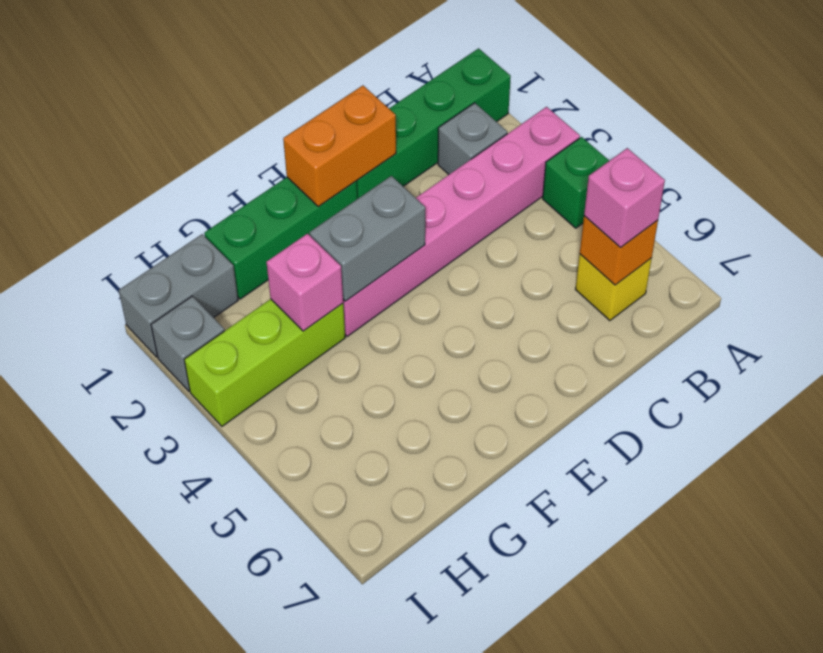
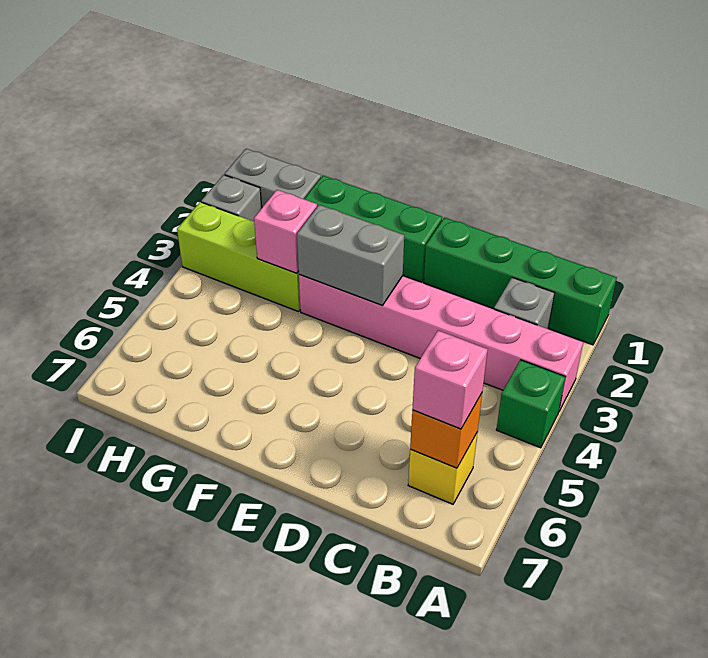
orange 1x2 brick [283,86,396,207] -> none

